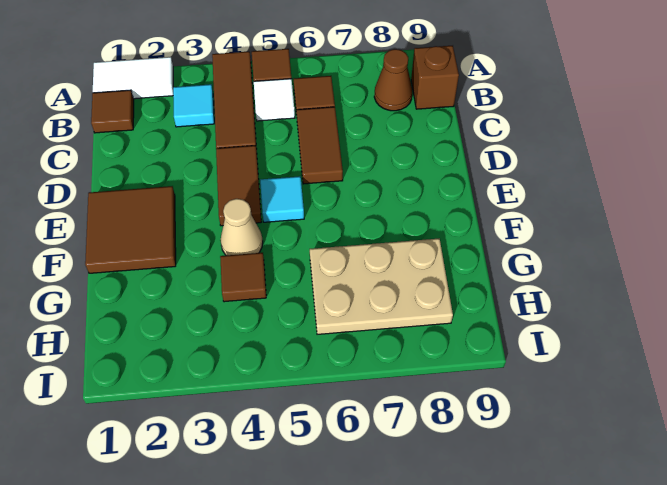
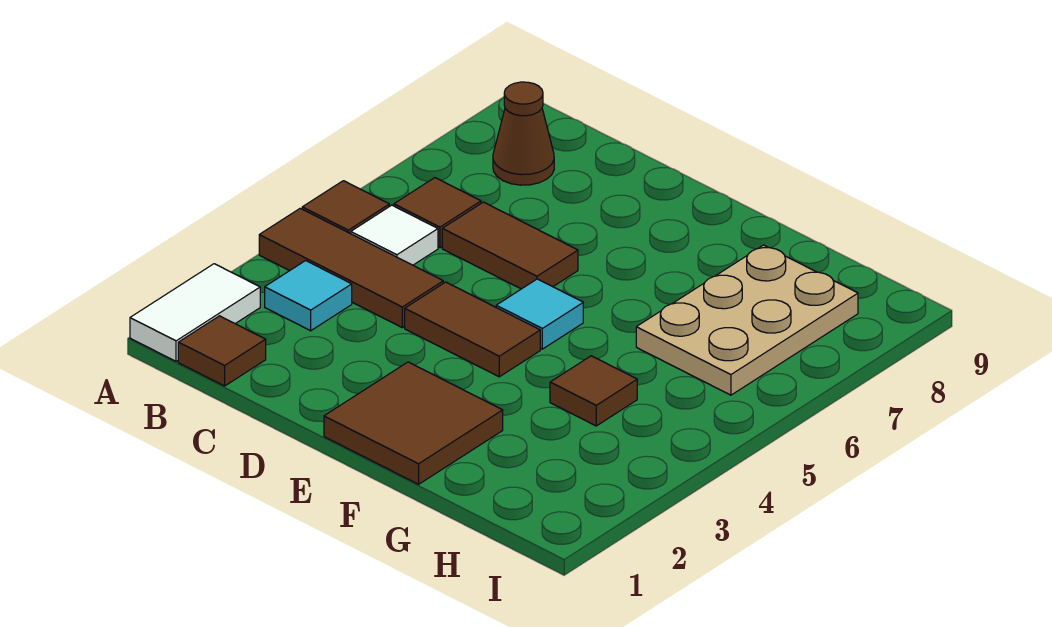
brown 1x1 brick [411,46,459,109] -> none
tan 1x1 cone [220,199,263,255] -> none

